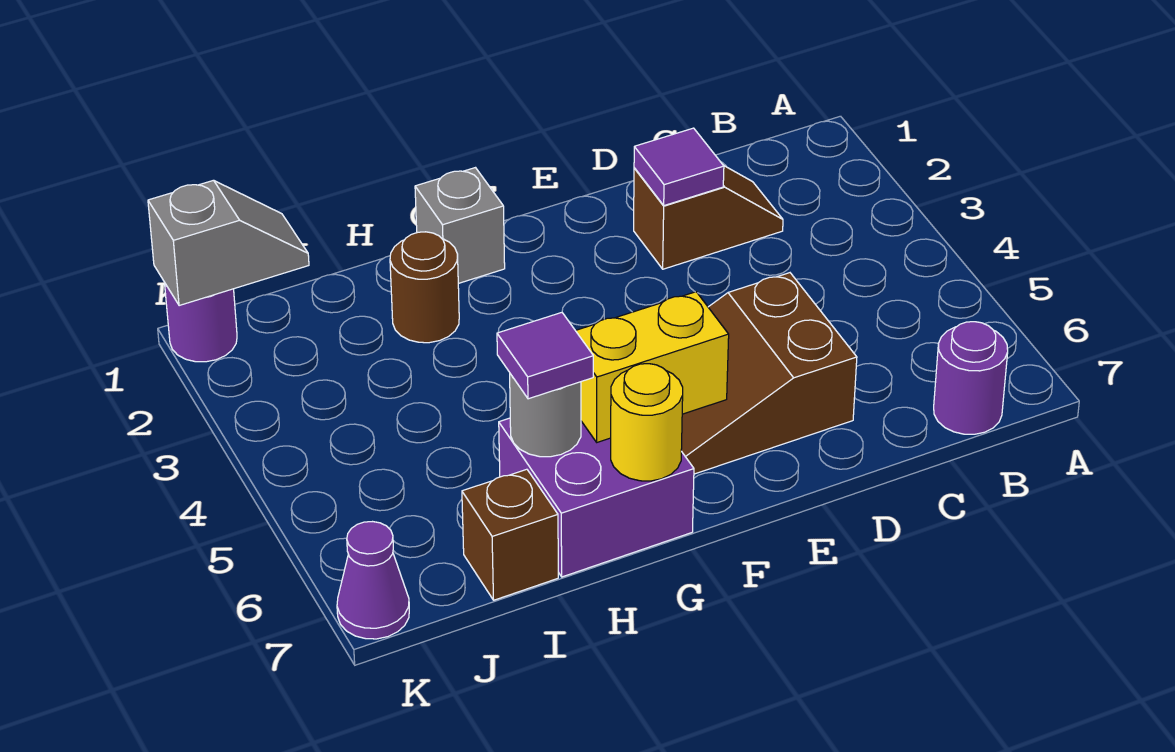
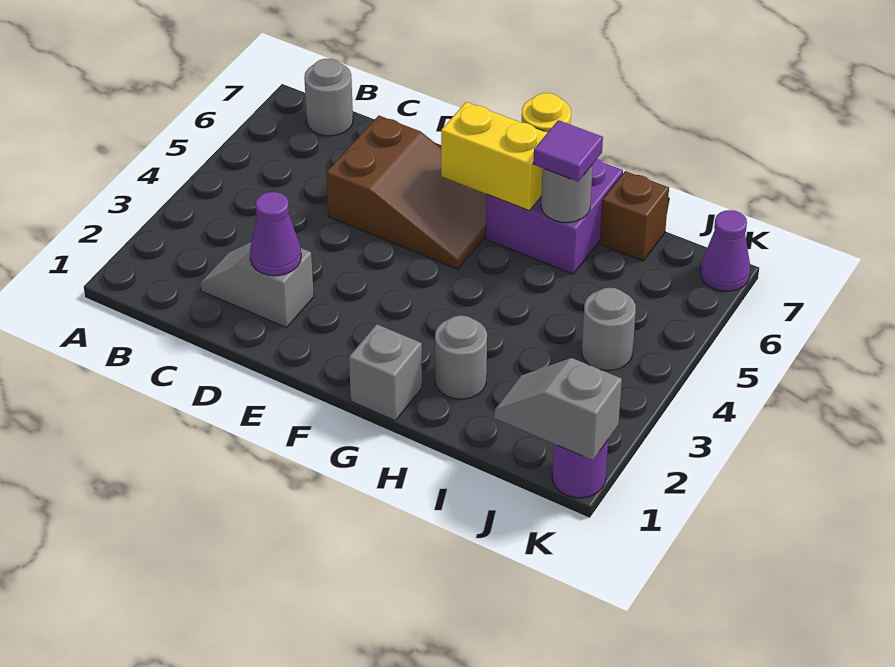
purple 1x1 round brick [934,322,1008,434] -> grey 1x1 round brick [304,59,353,136]
brown 1x2 slope [634,165,783,269] -> grey 1x2 slope [200,242,314,328]
purple 1x1 tile [634,128,724,206] -> purple 1x1 cone [250,192,301,276]
brown 1x1 round brick [390,232,459,343] -> grey 1x1 round brick [435,315,487,399]
none -> grey 1x1 round brick [582,288,636,370]

